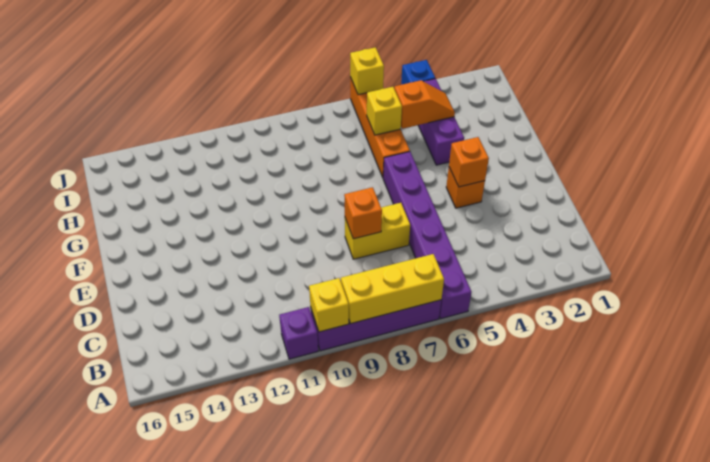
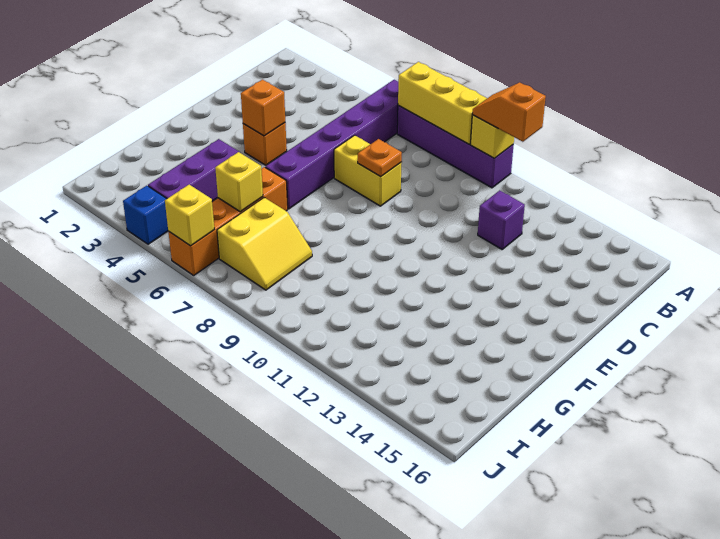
purple 1x1 brick [279,307,318,359] -> purple 1x1 brick moved to [478,190,525,249]
orange 1x1 brick [344,187,382,239] -> orange 1x1 plate [358,139,402,177]
orange 1x2 slope [394,80,455,129] -> orange 1x2 slope moved to [472,82,546,142]
none -> yellow 2x2 slope [217,198,312,290]

